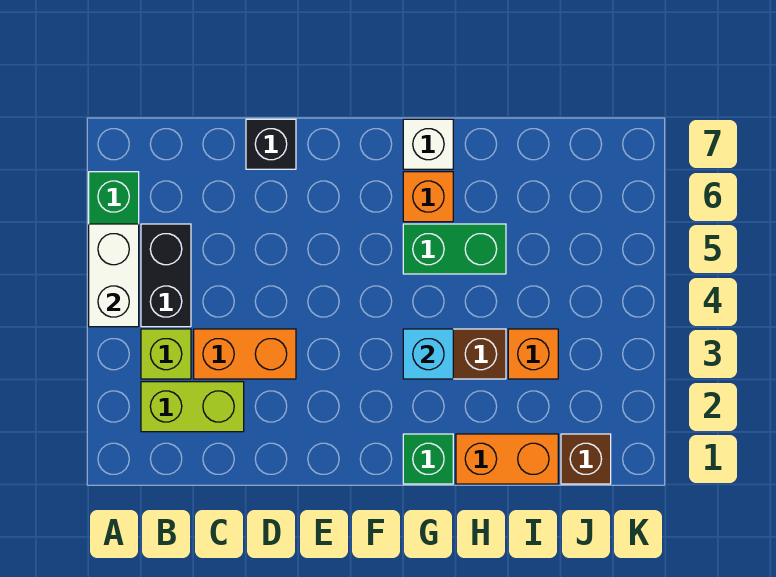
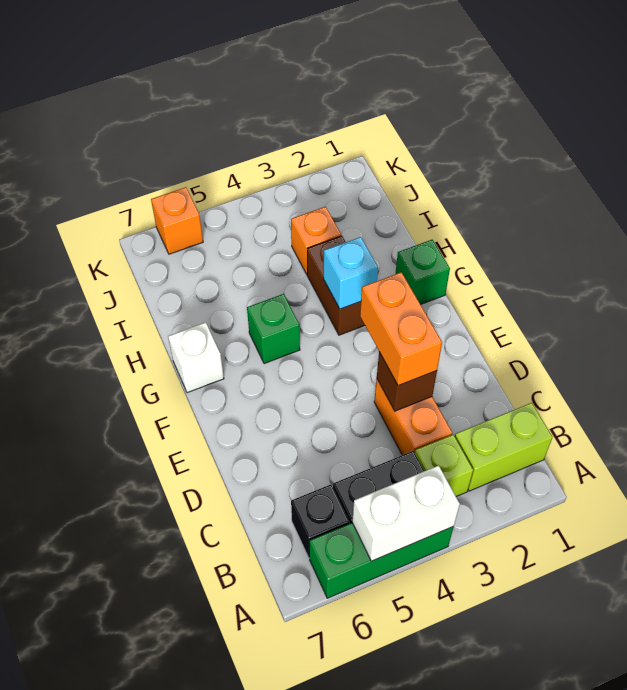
lime 1x2 brick [141,382,244,432] -> lime 1x2 brick turned to [455,403,553,491]
black 1x1 brick [246,119,296,169] -> black 1x1 brick moved to [291,484,349,558]
green 1x2 brick [403,224,506,274] -> green 1x1 brick [247,294,300,364]
orange 1x1 brick [403,172,453,222] -> orange 1x1 brick moved to [151,187,203,254]
orange 1x2 brick [456,434,558,484] -> orange 1x2 brick moved to [360,272,442,386]
brown 1x1 brick [561,434,611,484] -> brown 1x1 brick moved to [377,352,437,411]

